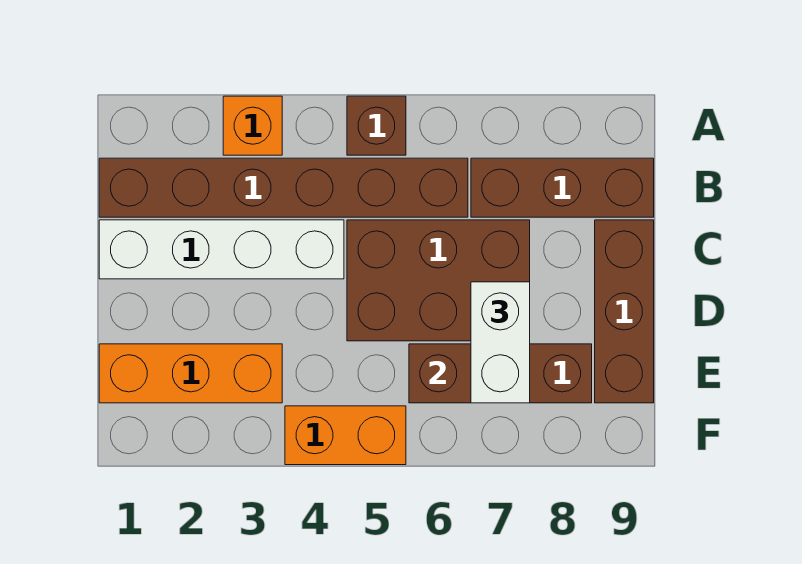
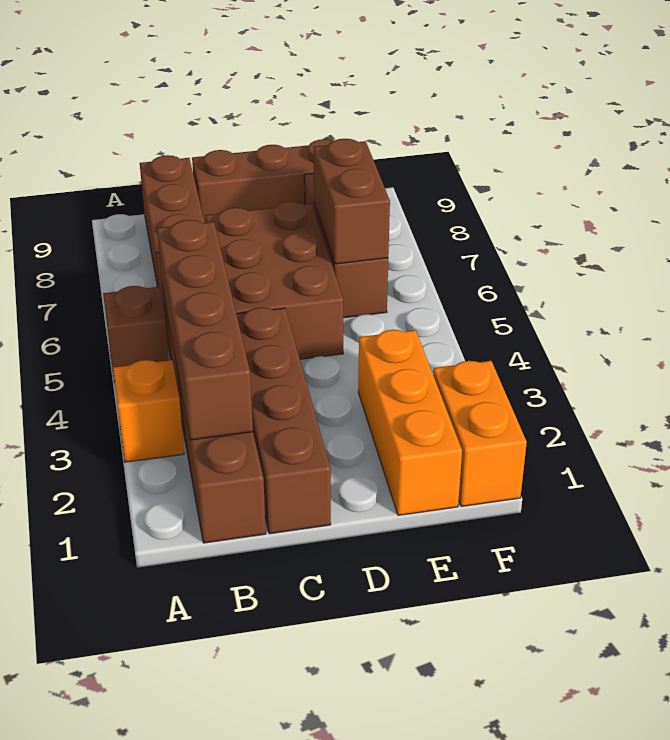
none -> brown 1x4 brick [157,220,253,440]
white 1x4 brick [99,220,344,279] -> brown 1x4 brick [236,307,331,534]
white 1x2 brick [471,282,530,403] -> none
orange 1x2 brick [285,406,406,465] -> orange 1x2 brick moved to [433,361,527,507]

